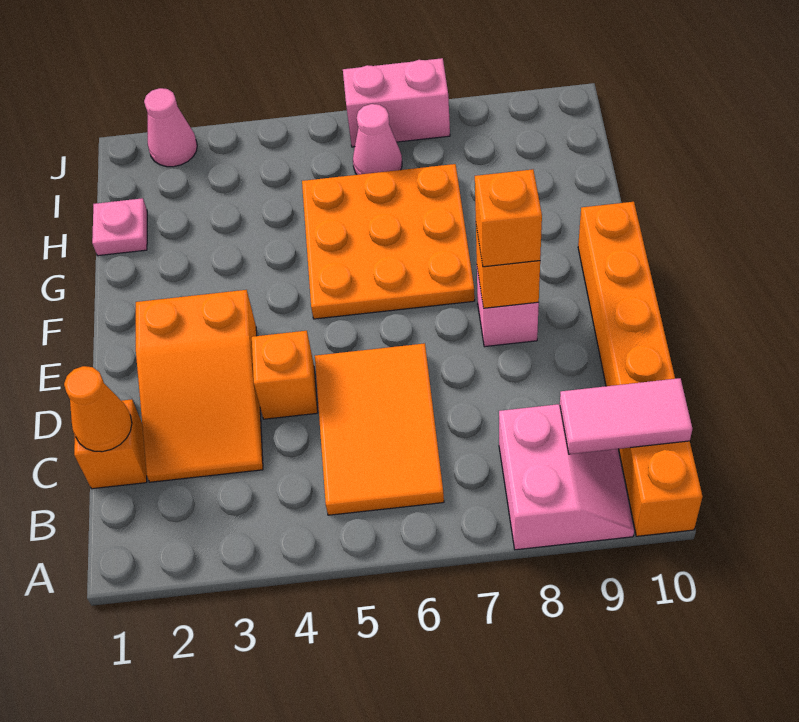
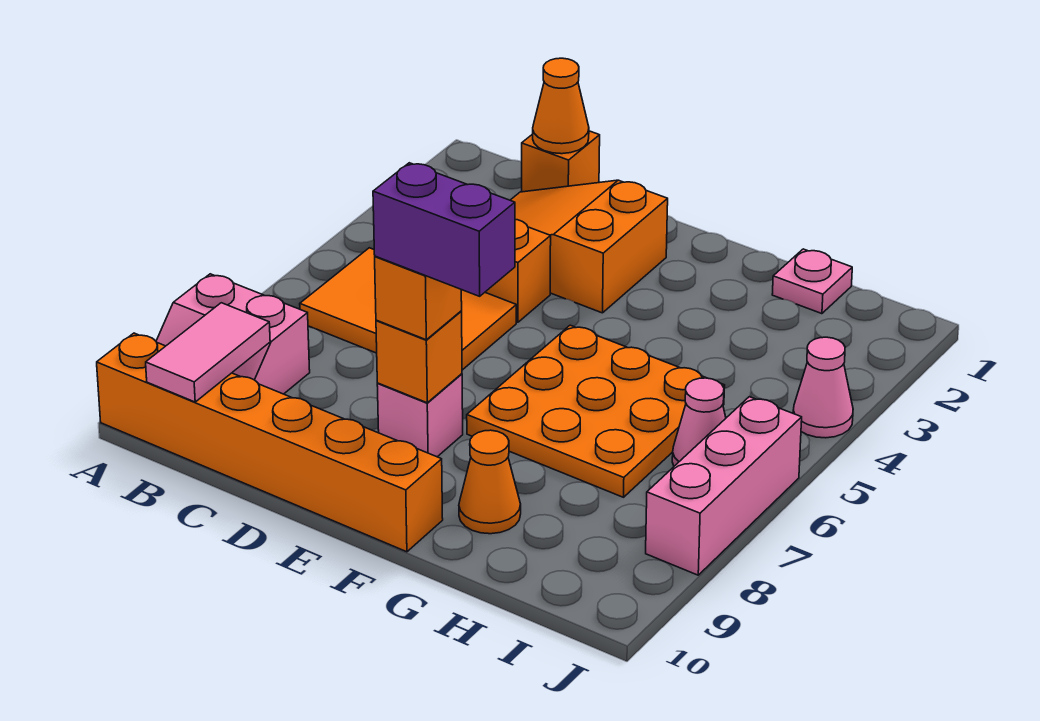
none -> purple 1x2 brick [373,163,515,296]
none -> orange 1x1 cone [459,430,521,534]
pink 1x1 cone [144,88,197,167] -> pink 1x1 cone moved to [793,337,853,438]
pink 1x2 brick [343,58,450,147] -> pink 1x3 brick [646,397,802,575]

